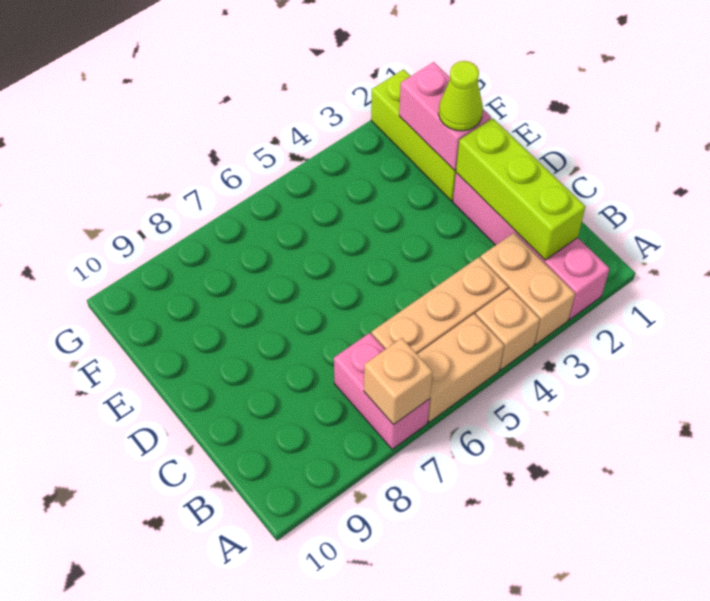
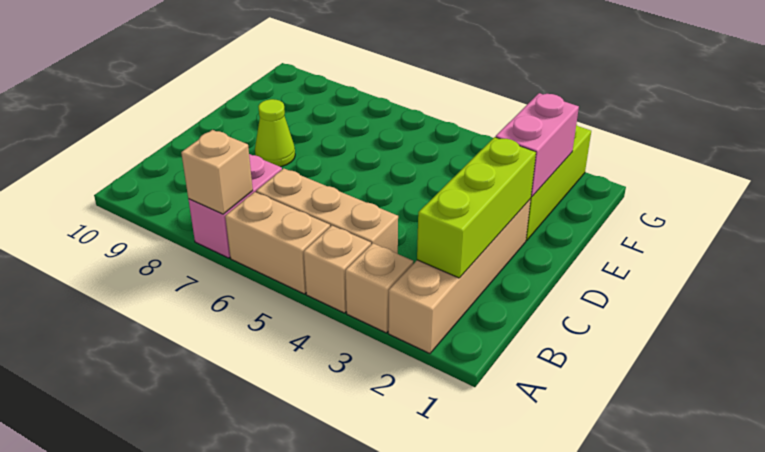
pink 1x4 brick [453,173,610,320] -> tan 1x4 brick [388,199,531,354]
tan 1x2 brick [481,233,575,344] -> tan 1x1 brick [345,243,413,333]
lime 1x1 cone [439,61,483,131] -> lime 1x1 cone moved to [255,99,295,167]

